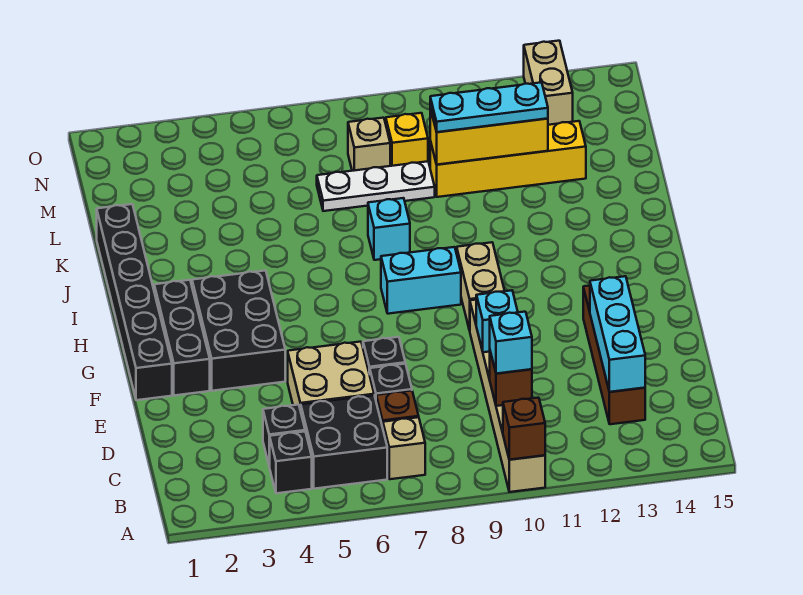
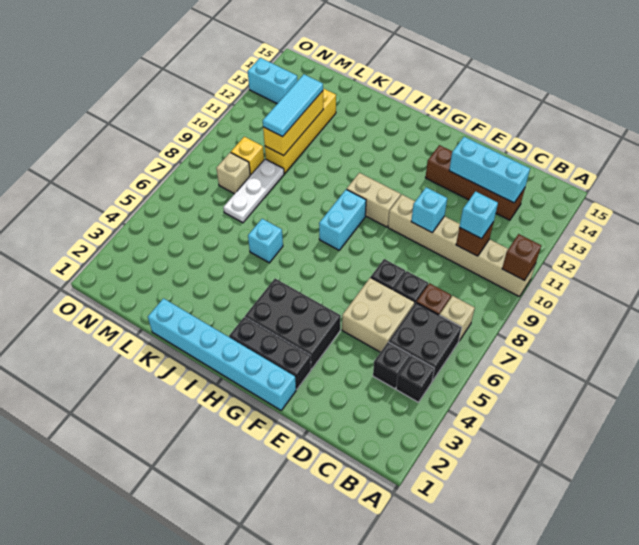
black 1x6 brick [97,204,172,400] -> cyan 1x6 brick [148,298,296,410]
cyan 1x1 brick [368,198,410,260] -> cyan 1x1 brick moved to [248,219,283,263]
cyan 1x3 plate [430,82,548,132] -> cyan 1x3 tile [263,74,323,137]
tan 1x2 brick [524,41,573,125] -> cyan 1x2 brick [248,58,297,104]

